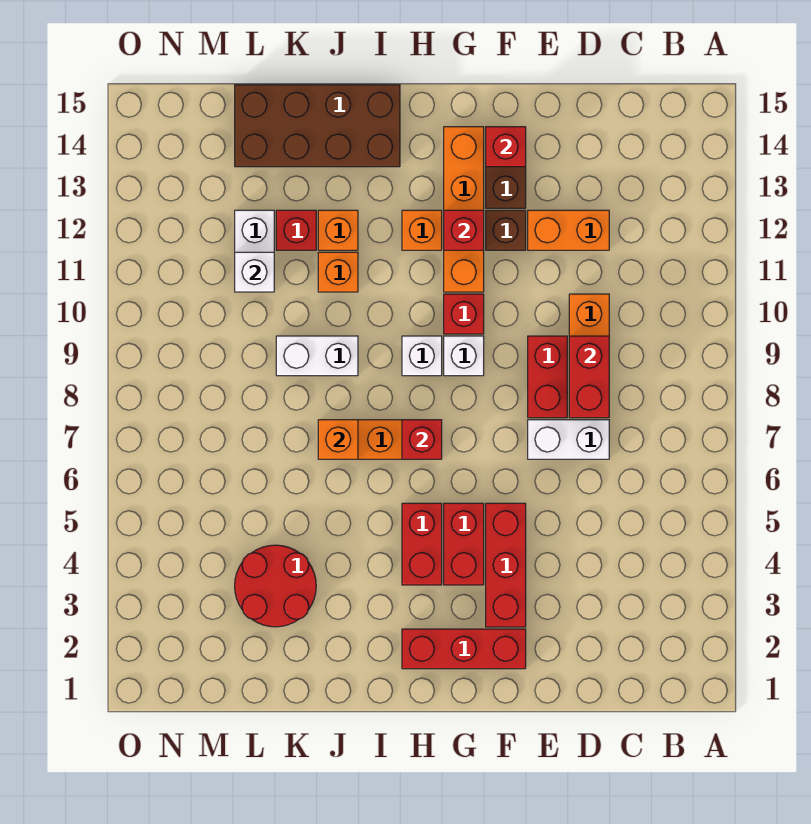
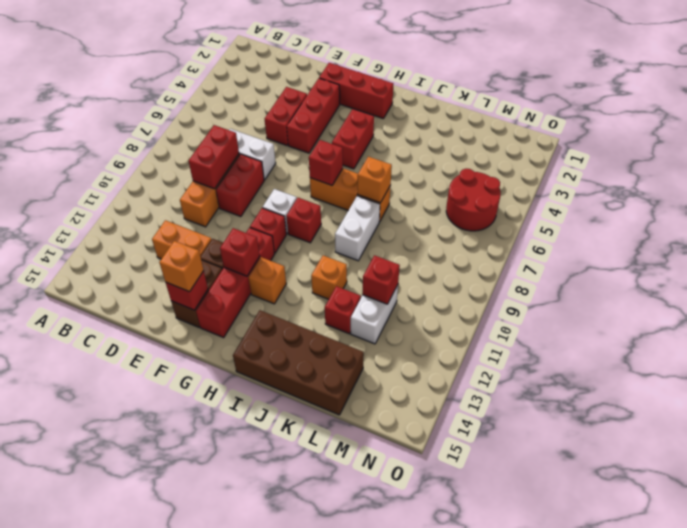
red 1x2 brick [444,503,484,585] -> red 1x2 brick moved to [265,87,307,145]
orange 1x4 brick [444,127,484,292] -> red 1x4 brick [196,228,274,338]
white 1x1 brick [402,336,442,376] -> red 1x1 brick [286,198,321,243]
white 1x2 brick [276,336,358,376] -> white 1x2 brick turned to [335,196,380,261]
orange 1x1 brick [318,210,358,250] -> orange 1x1 brick moved to [159,241,204,292]
red 2x2 round brick [235,545,316,627] -> red 2x2 round brick moved to [446,169,501,231]
white 1x1 brick [235,252,274,292] -> red 1x1 brick [363,255,400,304]

